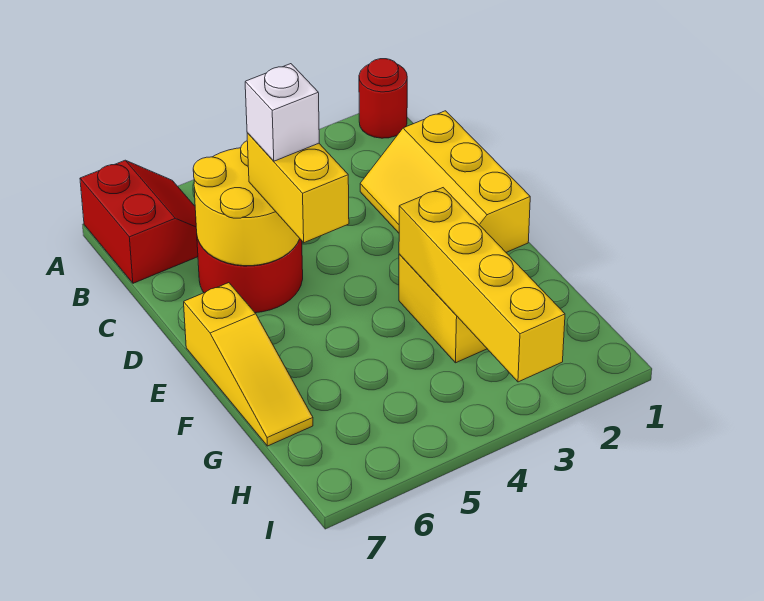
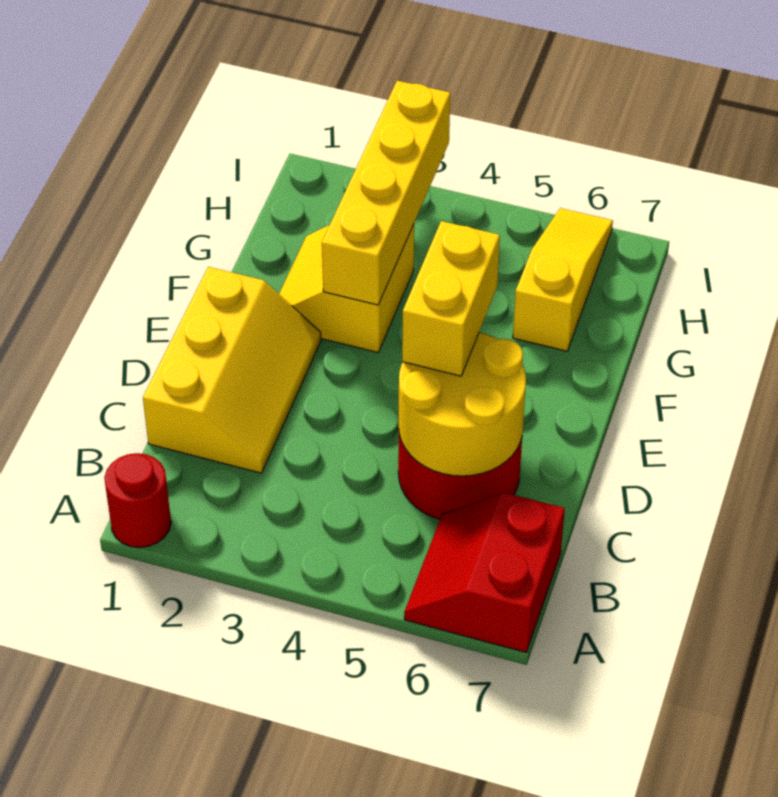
white 1x1 brick [245,64,319,161] -> none
yellow 1x3 slope [184,283,313,446] -> yellow 1x3 slope moved to [513,208,613,351]

